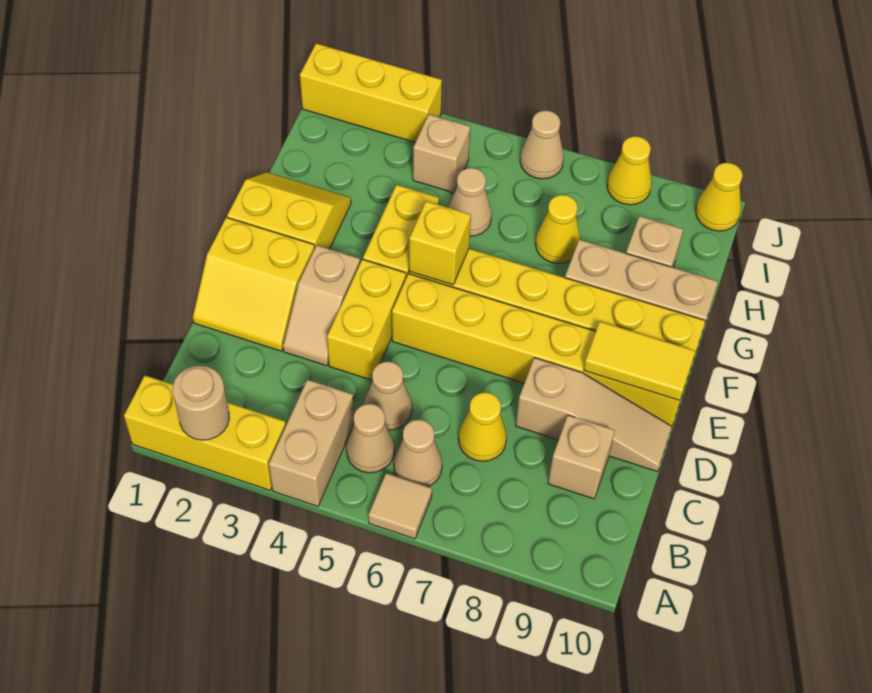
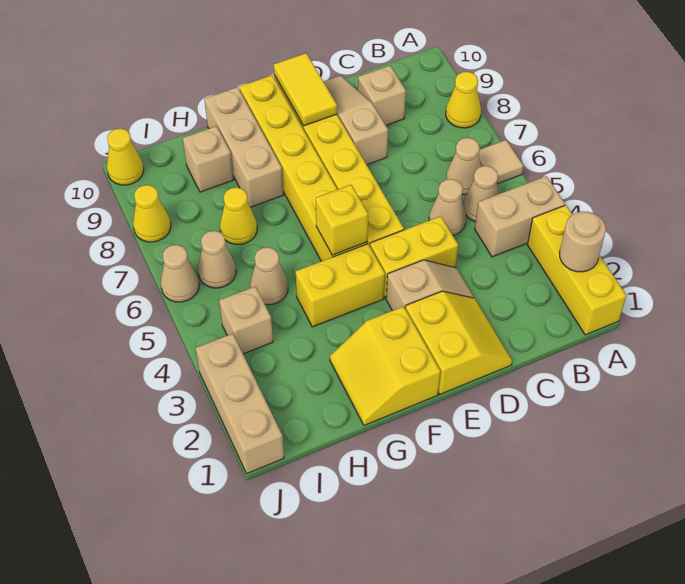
yellow 1x1 cone [458,393,507,461] -> yellow 1x1 cone moved to [446,72,481,128]
none -> tan 1x1 cone [198,231,236,288]
yellow 1x3 brick [300,44,442,142] -> tan 1x3 brick [196,334,284,474]

